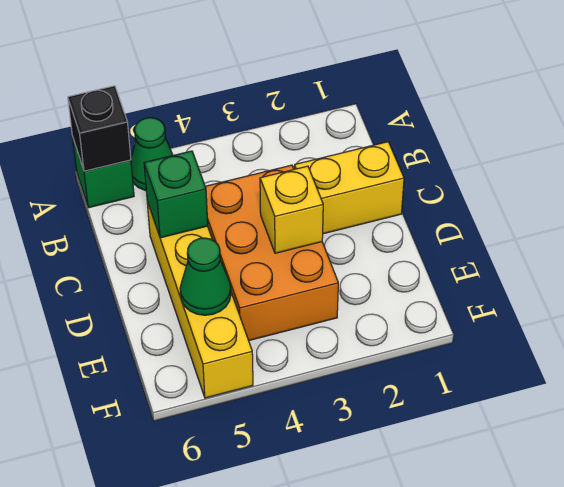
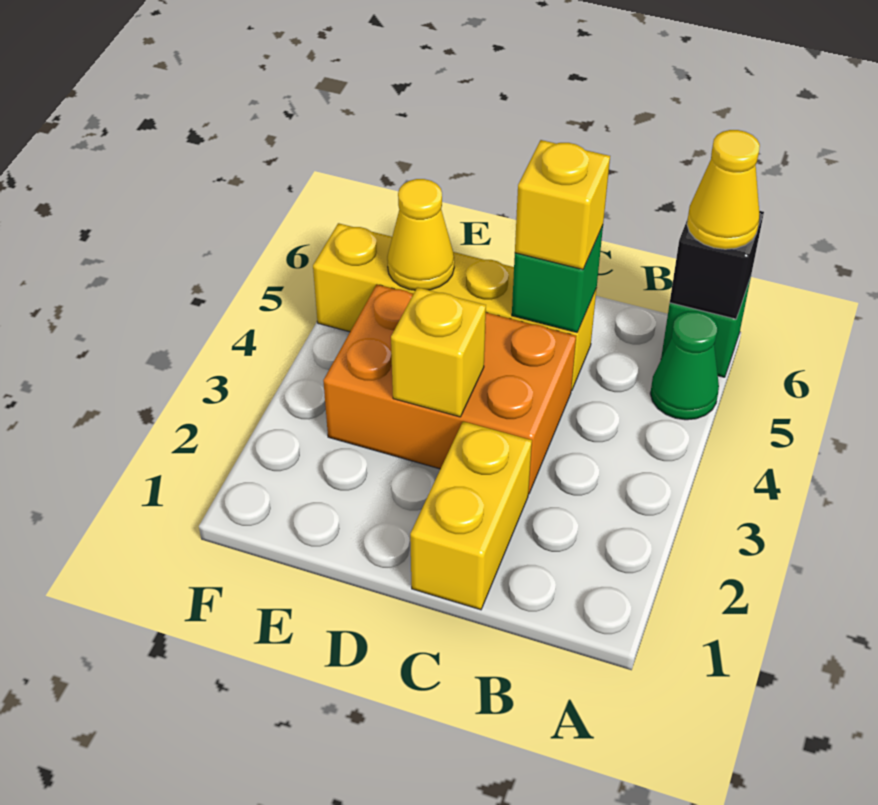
none -> yellow 1x1 cone [687,130,760,249]
none -> yellow 1x1 brick [515,140,610,269]
green 1x1 cone [180,238,231,315] -> yellow 1x1 cone [387,179,454,290]

